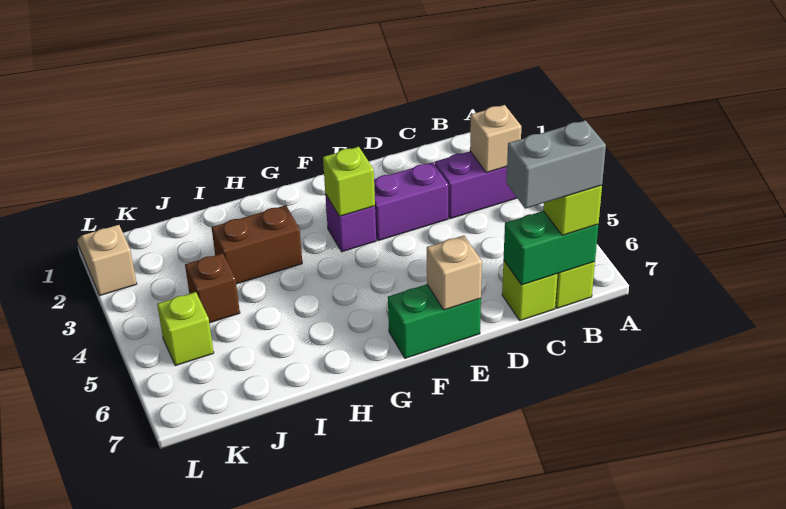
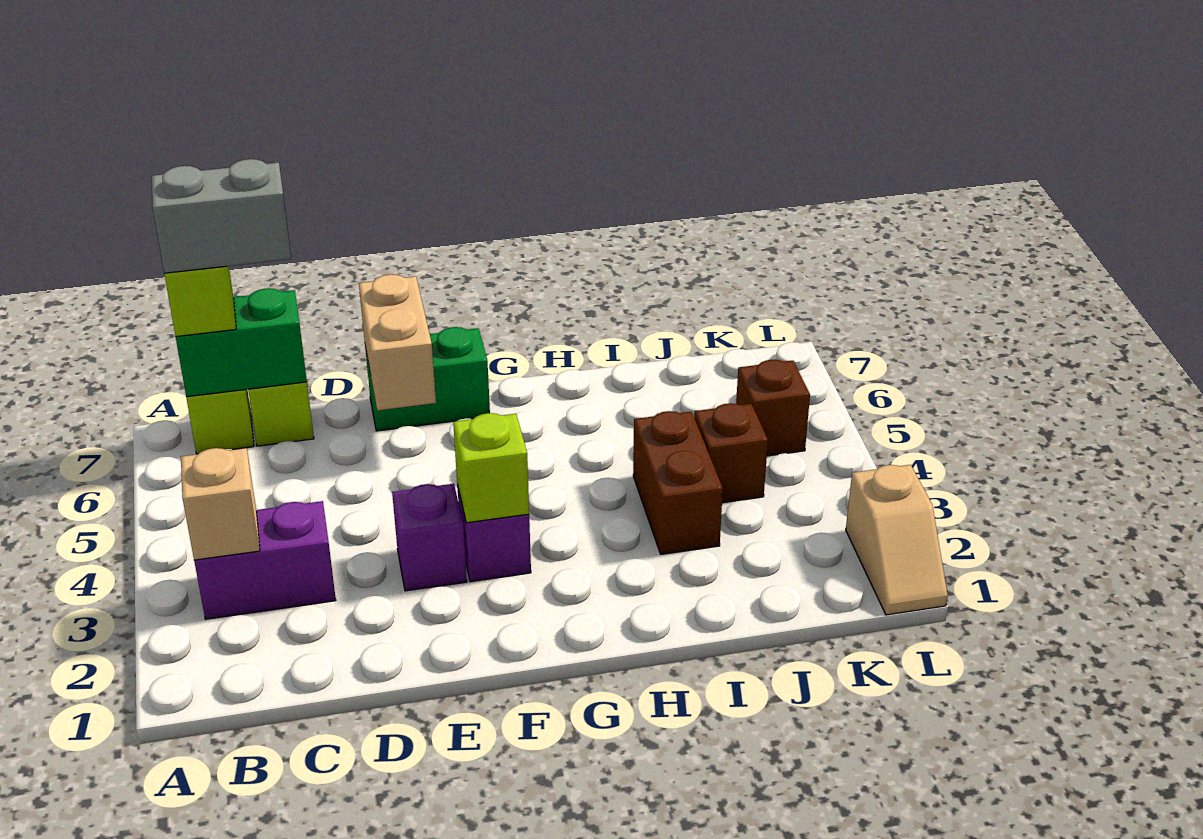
purple 1x2 brick [374,162,448,241] -> purple 1x1 brick [392,484,467,591]
tan 1x1 brick [427,236,482,310] -> tan 1x2 brick [359,274,436,410]
brown 1x2 brick [211,205,302,284] -> brown 1x2 brick turned to [633,411,723,554]
lime 1x1 brick [157,292,214,366] -> brown 1x1 brick [736,360,810,456]

